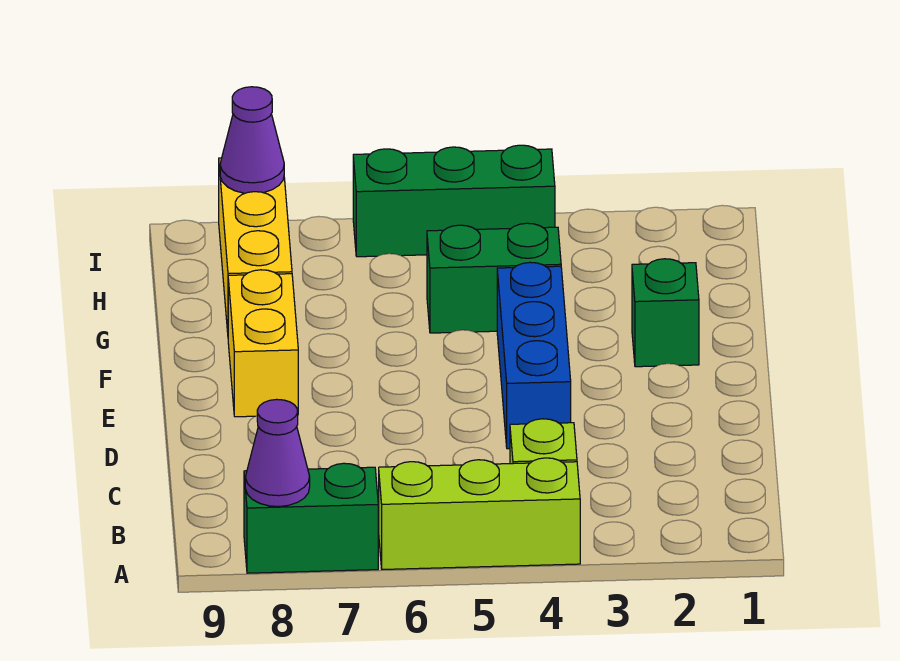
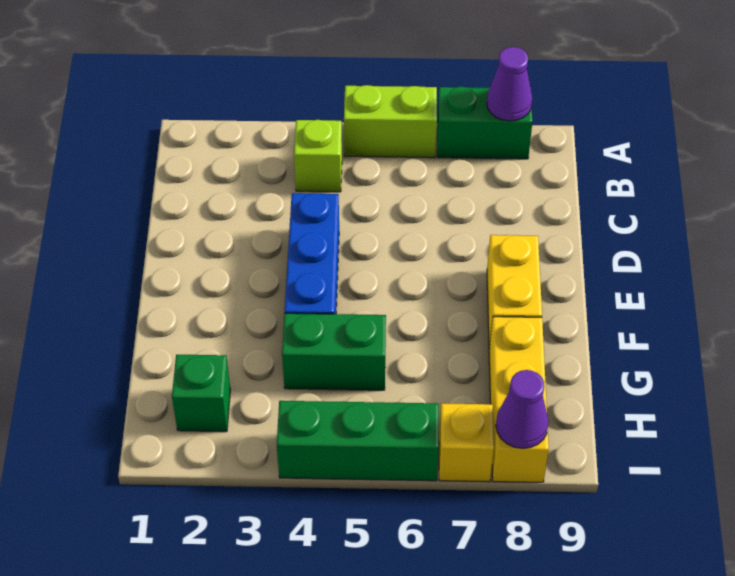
lime 1x3 brick [379,458,580,569] -> lime 1x2 brick [344,85,437,158]
green 1x1 brick [632,259,699,367] -> green 1x1 brick moved to [172,355,230,432]
none -> yellow 1x1 brick [439,403,494,482]

